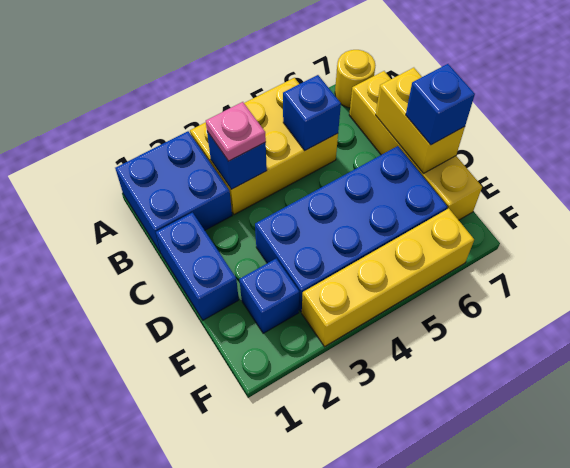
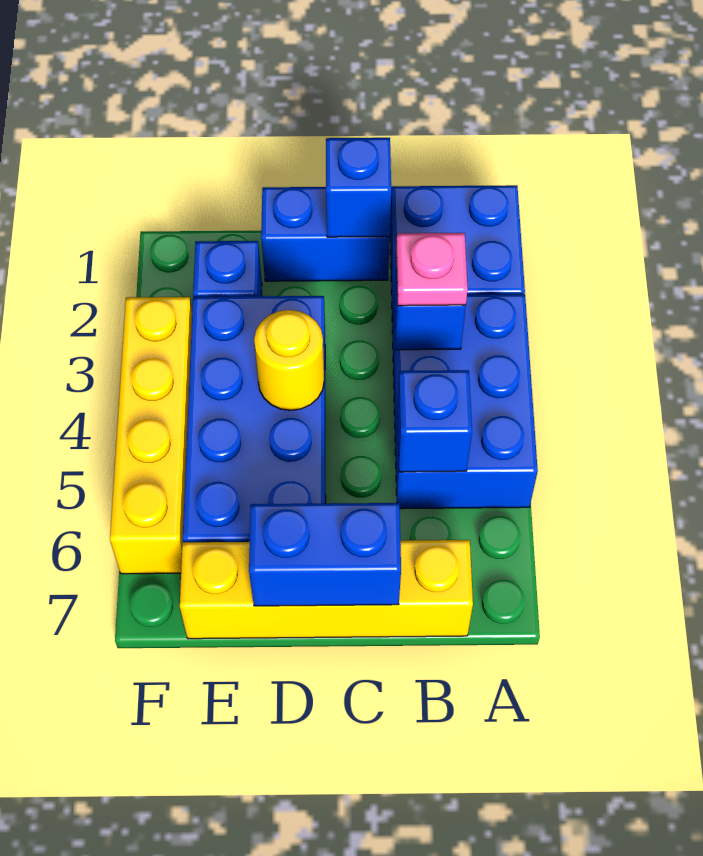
yellow 2x3 brick [190,78,338,215] -> blue 2x3 brick [392,294,538,509]
yellow 1x1 round brick [335,50,376,108] -> yellow 1x1 round brick moved to [254,310,324,410]
yellow 1x2 brick [376,68,465,174] -> blue 1x2 brick [249,503,401,606]
blue 1x1 brick [406,64,475,145] -> blue 1x1 brick moved to [326,138,391,237]

